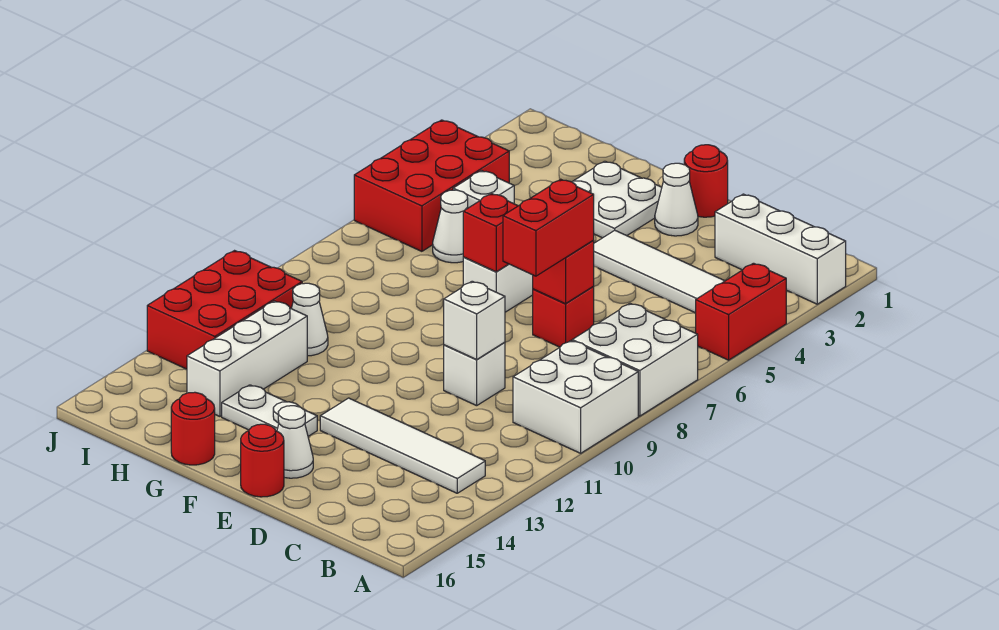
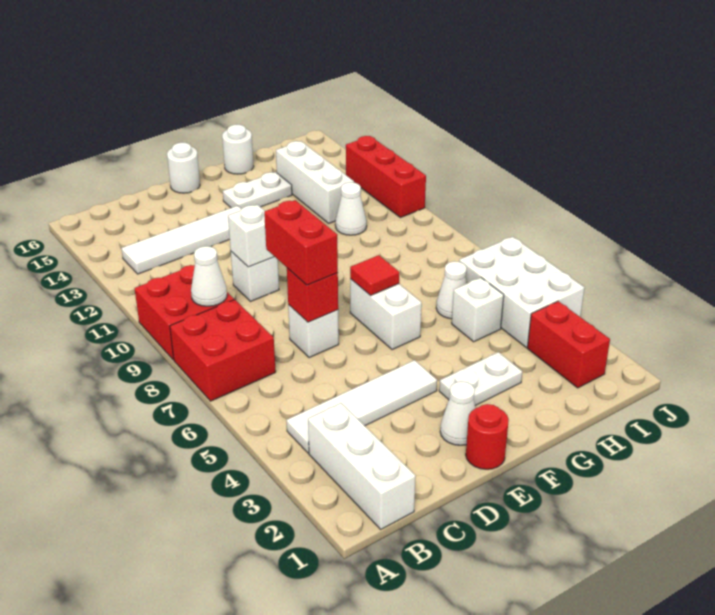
white 1x3 brick [715,194,846,304] -> white 1x3 brick turned to [308,403,416,529]
red 1x2 brick [696,263,786,360] -> red 1x2 brick moved to [527,301,610,388]
white 2x2 brick [572,303,698,416] -> red 2x2 brick [170,300,276,401]
white 2x2 brick [513,341,638,453] -> red 2x2 brick [134,265,234,360]
red 1x1 brick [533,286,594,347] -> white 1x1 brick [288,305,339,358]
white 1x1 cone [277,406,313,478] -> white 1x1 cone moved to [191,246,227,306]
red 1x1 round brick [241,424,284,497] -> white 1x1 round brick [167,143,200,193]
white 2x2 plate [572,161,662,238] -> white 1x2 plate [439,352,522,406]
red 1x1 brick [463,194,518,272] -> red 1x1 tile [350,255,399,296]
red 1x1 round brick [171,392,215,465] -> white 1x1 round brick [222,125,254,174]
red 2x3 brick [354,120,509,251] -> white 2x3 brick [459,237,585,347]
red 2x3 brick [147,251,302,369] -> red 1x3 brick [346,136,426,218]

